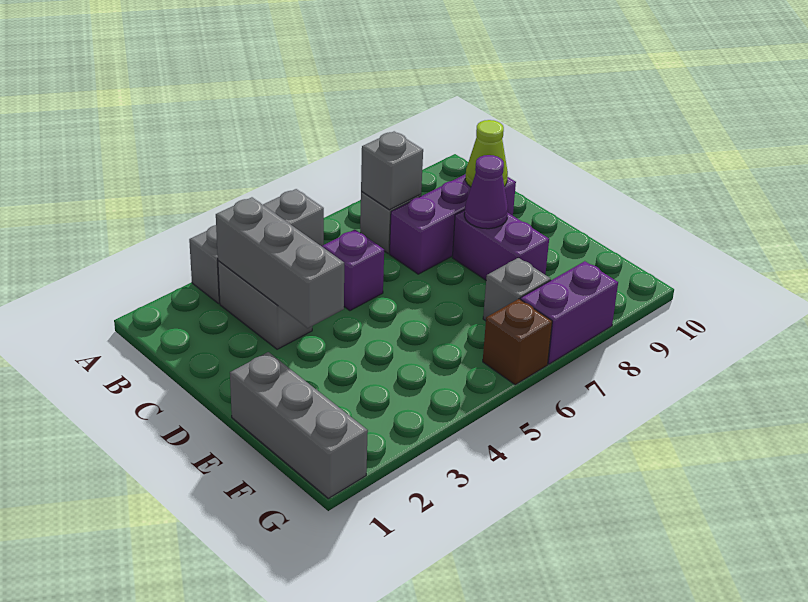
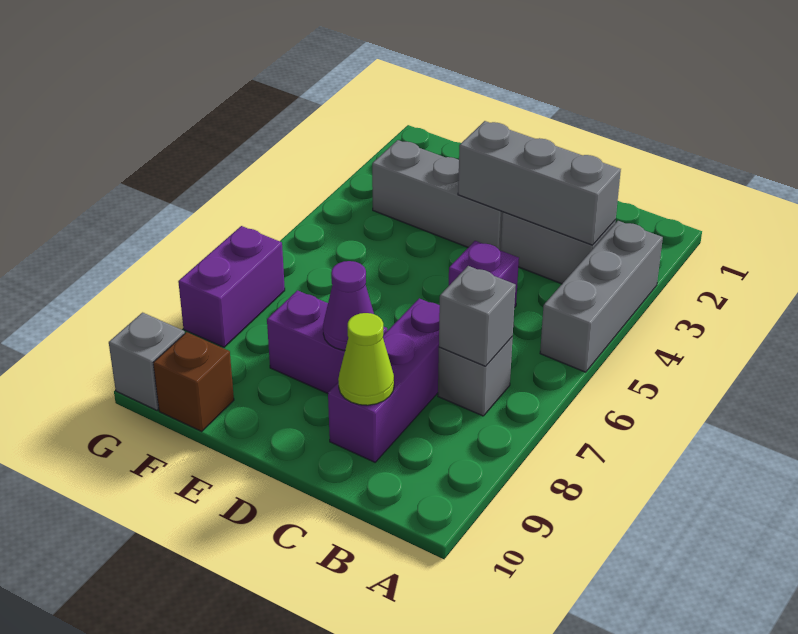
grey 1x3 brick [230,352,368,498] -> grey 1x3 brick moved to [372,140,503,250]
grey 1x1 brick [483,258,551,321] -> grey 1x1 brick moved to [109,313,185,410]
brown 1x1 brick [483,299,552,385] -> brown 1x1 brick moved to [153,332,234,431]

